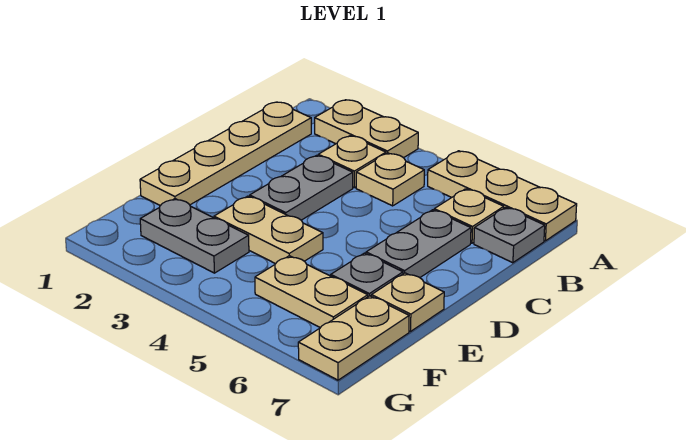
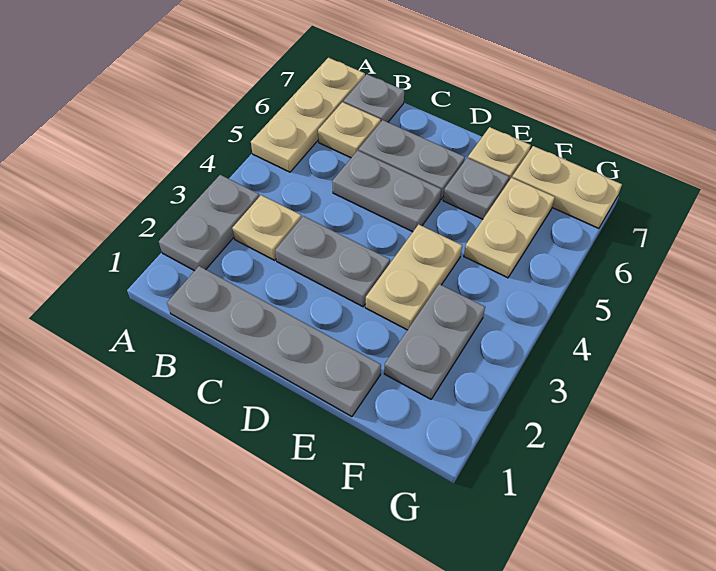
tan 1x2 plate [315,100,418,158] -> grey 1x2 plate [159,175,259,271]
tan 1x4 plate [140,102,311,206] -> grey 1x4 plate [167,266,381,417]
tan 1x1 plate [356,153,424,206] -> none
none -> grey 1x2 plate [332,150,441,232]

